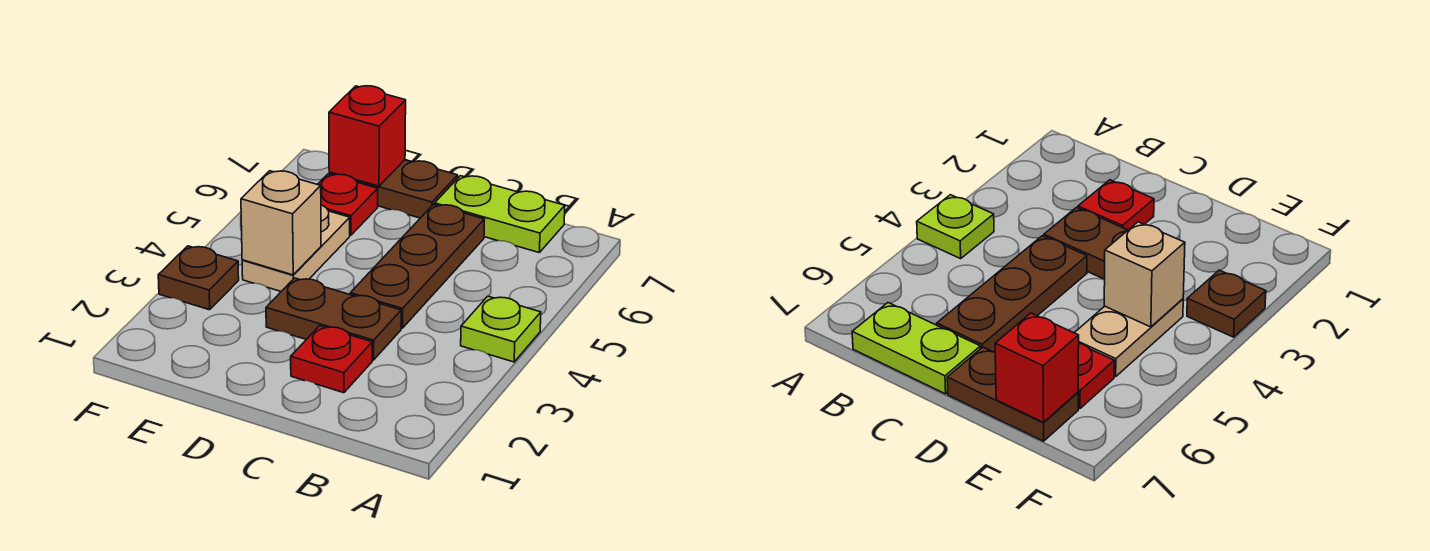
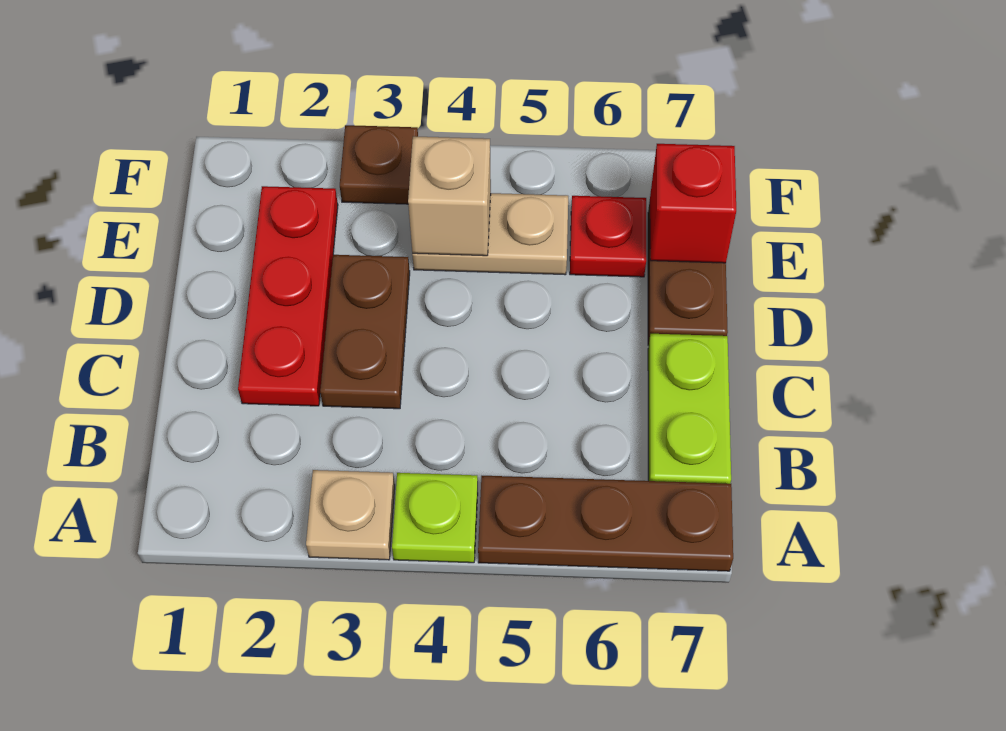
none -> tan 1x1 plate [306,470,395,560]
red 1x1 plate [291,326,372,393] -> red 1x3 plate [238,186,338,406]
brown 1x3 plate [350,204,484,328] -> brown 1x3 plate moved to [478,476,733,571]

